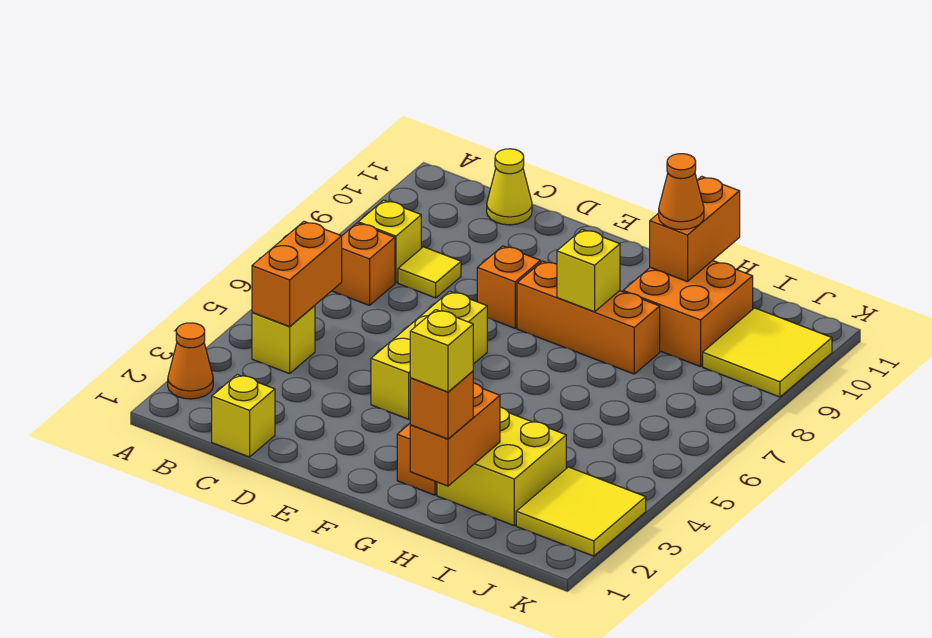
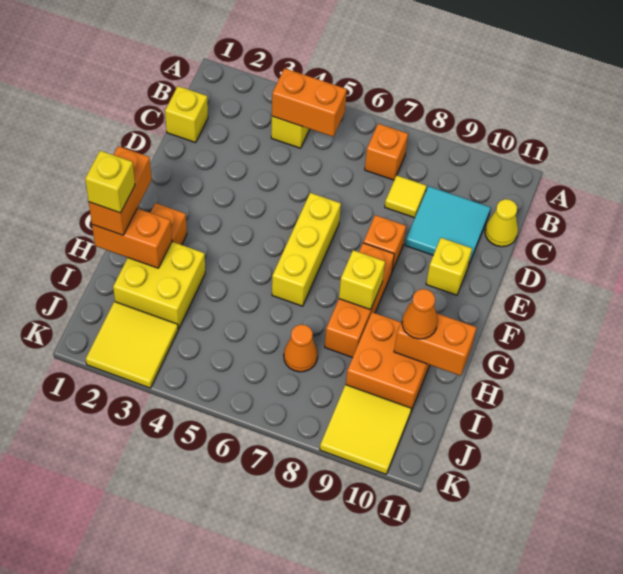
orange 1x1 cone [168,323,213,399] -> orange 1x1 cone moved to [284,324,318,372]
yellow 1x1 brick [358,200,421,283] -> yellow 1x1 brick moved to [426,238,472,295]
none -> cyan 2x2 tile [405,186,491,266]
yellow 1x3 brick [371,291,487,419] -> yellow 1x3 brick turned to [272,193,341,306]
orange 1x1 brick [410,371,473,439] -> orange 1x2 brick [89,146,152,235]

